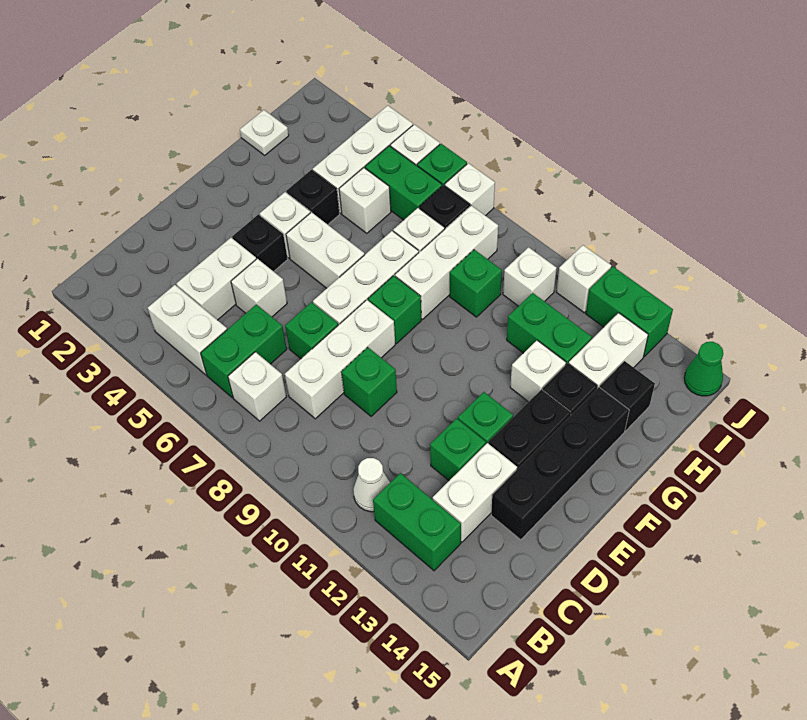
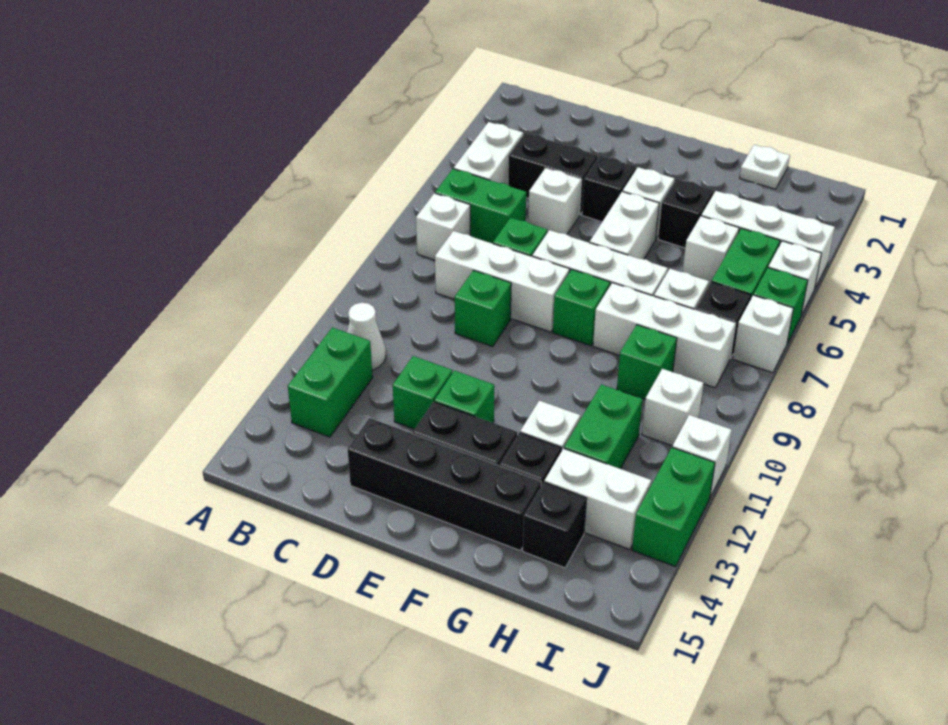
white 1x2 brick [176,238,256,320] -> black 1x2 brick [508,133,598,215]
white 1x2 brick [433,443,517,542] -> none
green 1x1 cone [684,342,723,396] -> none

